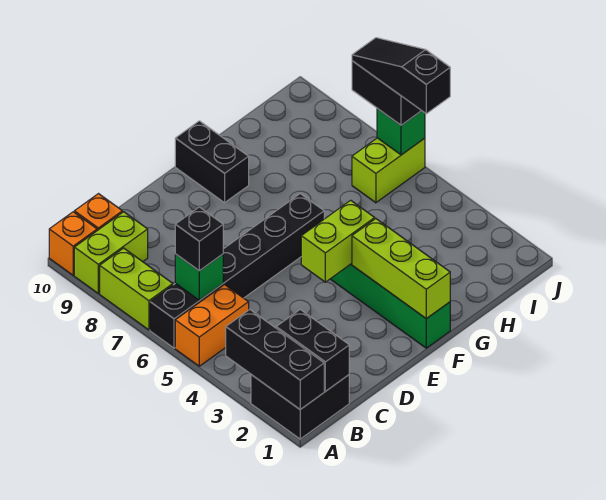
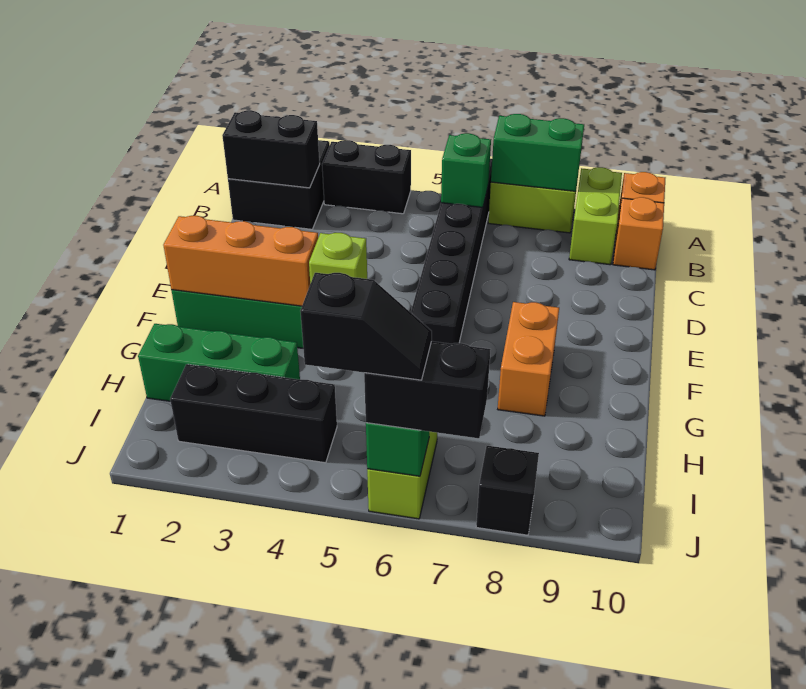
black 1x3 brick [226,309,324,409] -> black 1x3 brick moved to [170,364,337,463]
orange 1x2 brick [175,285,249,366] -> orange 1x2 brick moved to [498,302,559,416]
none -> green 1x2 brick [491,114,584,191]
black 1x1 brick [175,207,223,271] -> black 1x1 brick moved to [476,446,539,535]
lime 1x2 brick [301,200,375,282] -> lime 1x1 brick [309,233,367,284]
lime 1x3 brick [352,219,450,319] -> orange 1x3 brick [163,216,318,306]
black 1x2 brick [175,121,249,203] -> black 1x2 brick moved to [322,140,411,214]
none -> green 1x3 brick [138,324,300,401]
black 1x3 slope [352,38,450,114] -> black 1x2 slope [300,273,432,380]

